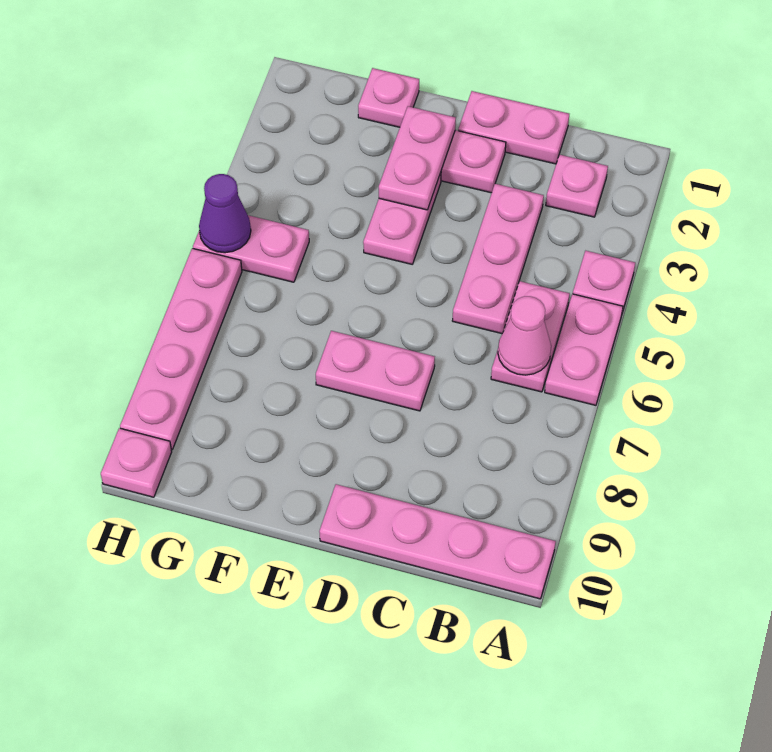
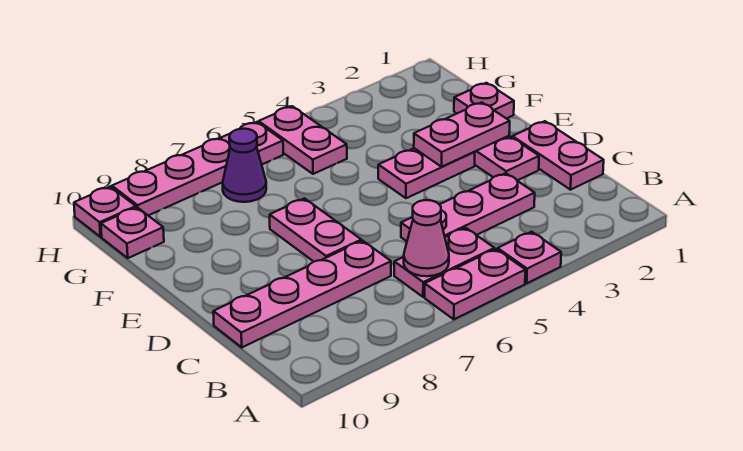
pink 1x4 plate [319,484,556,599] -> pink 1x4 plate turned to [213,241,391,347]
pink 1x1 plate [546,155,608,217] -> pink 1x1 plate moved to [101,207,164,258]
purple 1x1 cone [199,174,251,253] -> purple 1x1 cone moved to [223,129,266,202]

